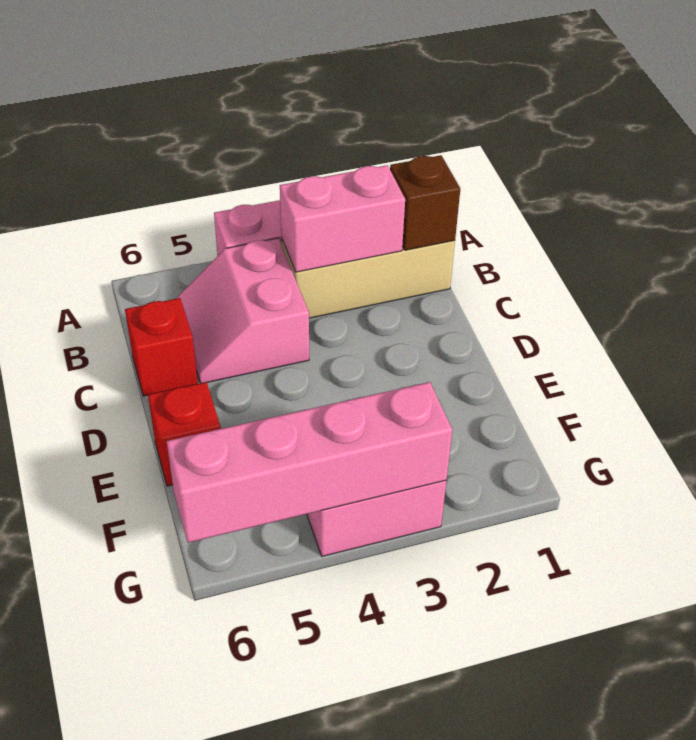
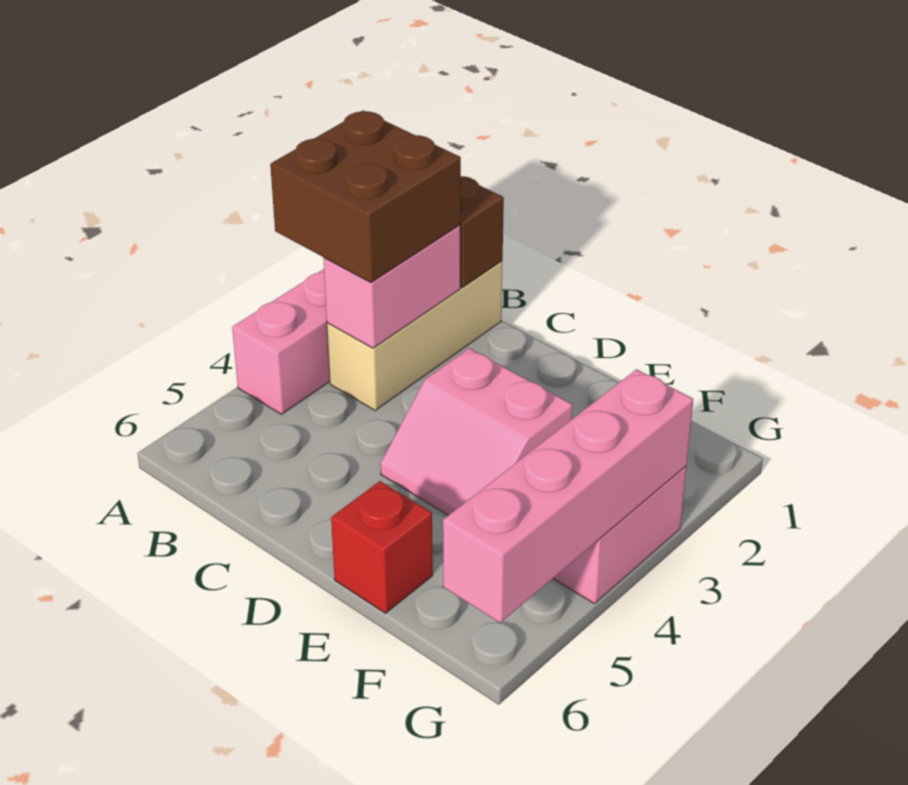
none -> brown 2x2 brick [270,111,461,283]
pink 2x2 slope [176,238,309,383] -> pink 2x2 slope moved to [380,348,573,515]
red 1x1 brick [125,298,198,396] -> none

